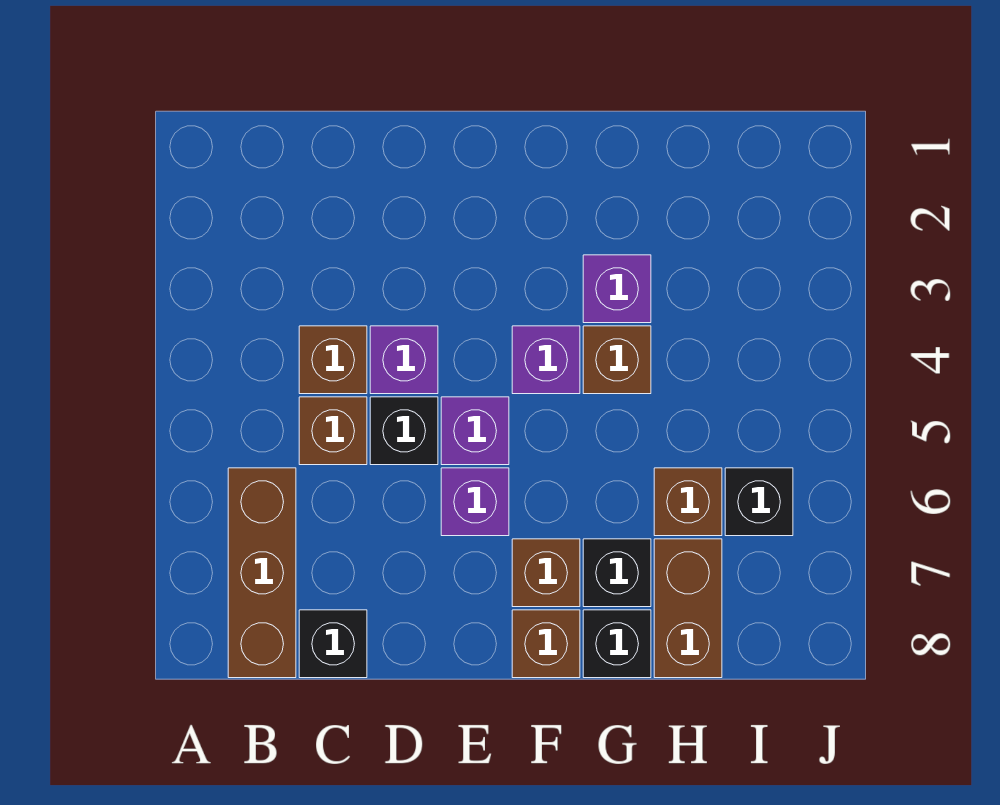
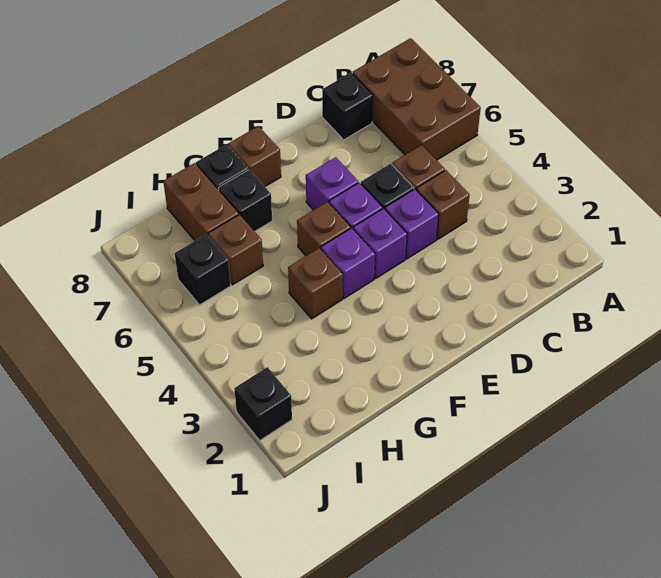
brown 1x3 brick [228,468,296,678] -> brown 2x3 brick [353,38,481,160]
brown 1x1 brick [512,539,580,607] -> brown 1x1 brick moved to [297,202,351,256]
purple 1x1 brick [583,255,651,323] -> purple 1x1 brick moved to [353,208,407,278]
none -> black 1x1 brick [234,367,292,440]

